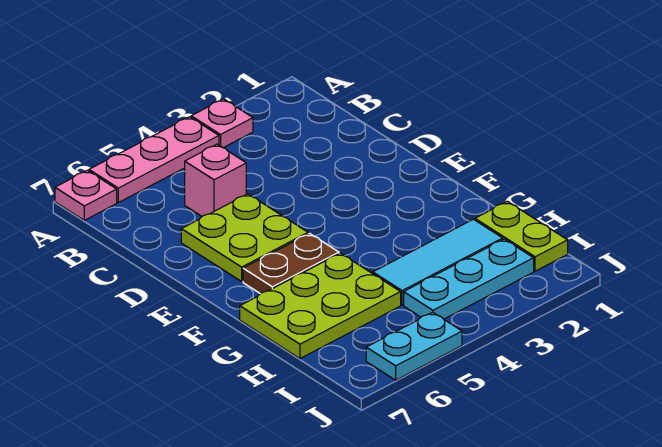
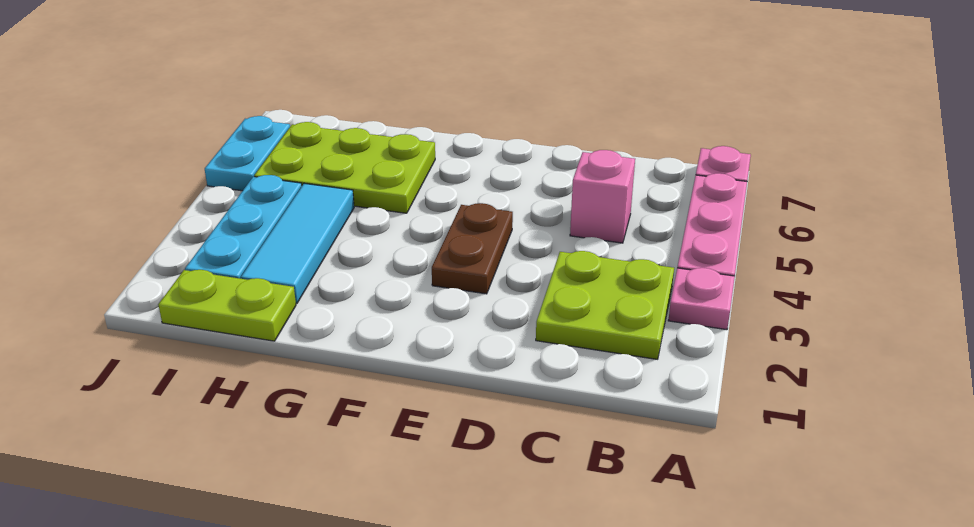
lime 2x2 plate [181,194,308,281] -> lime 2x2 plate moved to [536,251,674,359]
brown 1x2 plate [243,233,339,294] -> brown 1x2 plate moved to [432,203,513,294]
lime 2x3 plate [240,253,401,359] -> lime 2x3 plate turned to [254,122,435,213]

